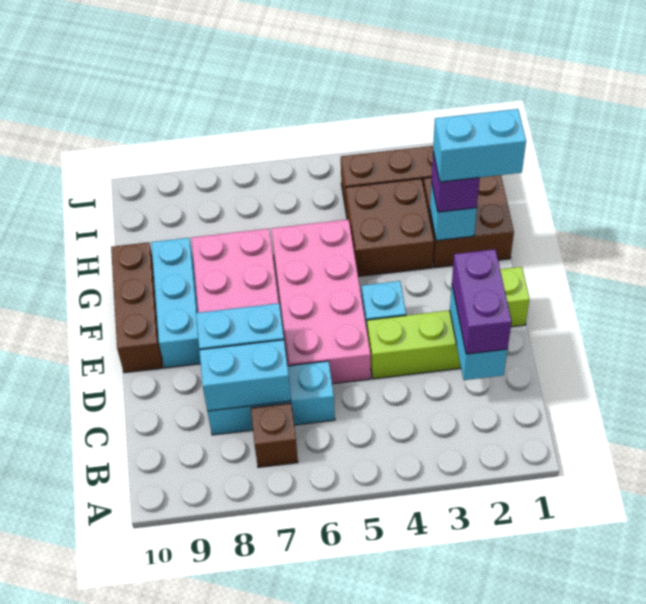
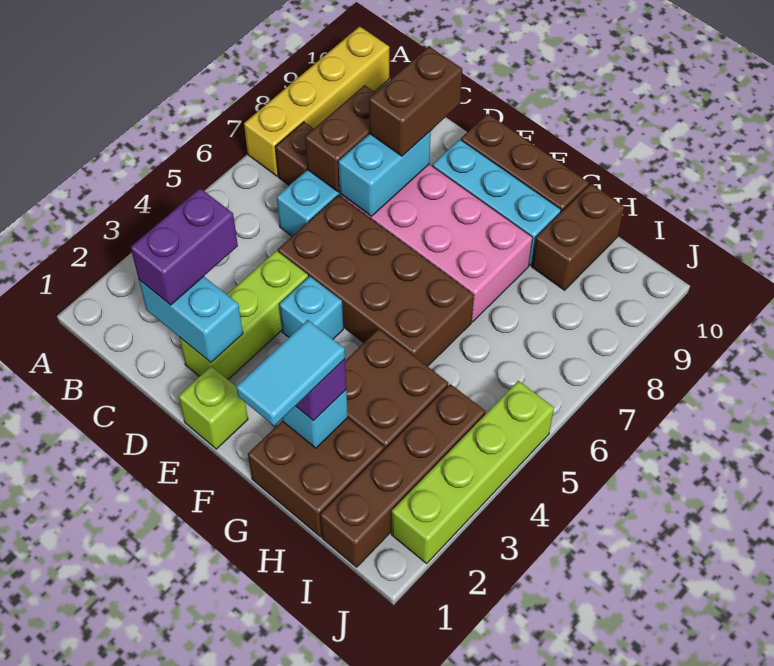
none -> yellow 1x4 brick [244,26,389,176]
purple 1x2 brick [452,249,512,354] -> purple 1x2 brick turned to [131,188,238,305]
cyan 1x2 brick [199,340,291,411] -> brown 1x2 brick [305,85,376,192]
pink 2x4 brick [271,219,371,384] -> brown 2x4 brick [278,195,474,366]
none -> brown 1x2 brick [369,46,462,156]
cyan 1x2 brick [433,109,526,182] -> cyan 1x2 tile [236,320,345,426]
none -> brown 1x2 brick [532,184,624,290]
none -> lime 1x4 brick [391,381,554,564]

